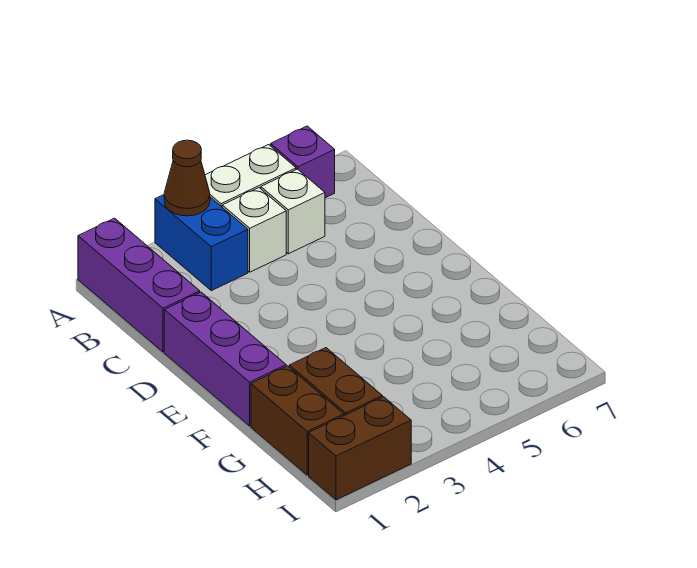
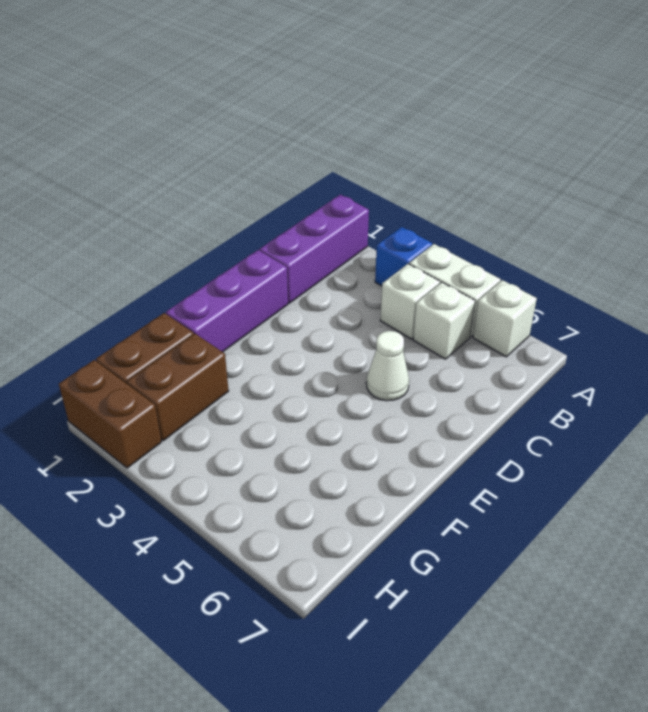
blue 1x2 brick [155,195,248,291] -> blue 1x1 brick [375,227,432,286]
brown 1x1 cone [164,140,210,216] -> none
purple 1x1 brick [271,126,335,198] -> white 1x1 brick [473,280,537,357]
none -> white 1x1 cone [366,331,409,401]

